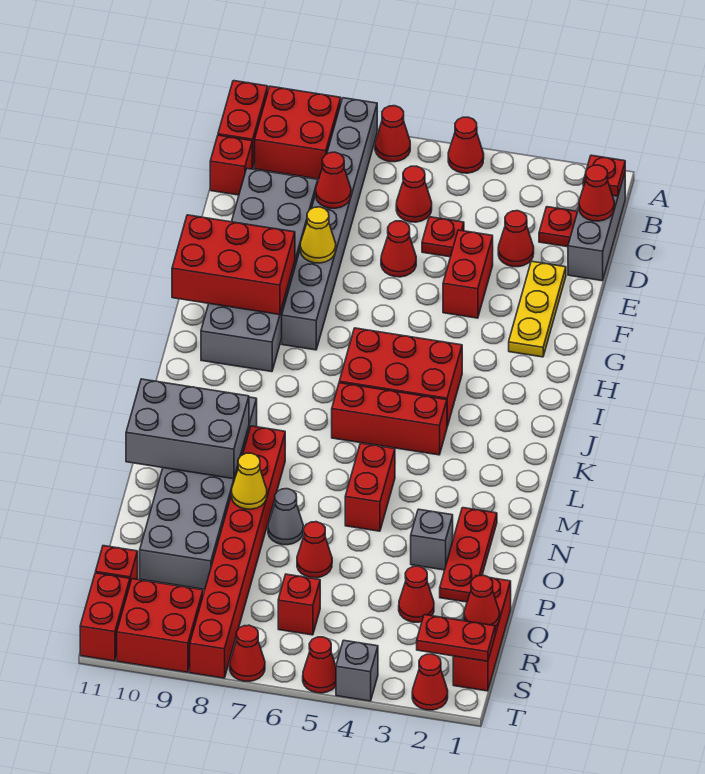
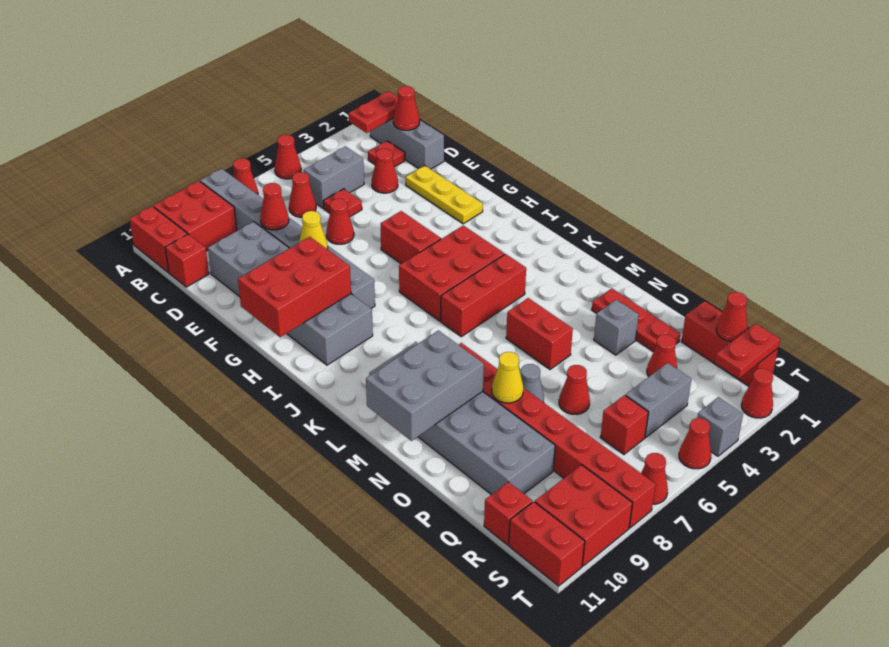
red 1x1 plate [583,155,625,196] -> red 1x2 plate [349,91,398,133]
none -> grey 1x2 brick [304,146,364,208]
red 1x2 brick [443,230,493,318] -> red 1x2 brick moved to [380,211,441,264]
none -> grey 1x2 brick [625,363,691,438]

